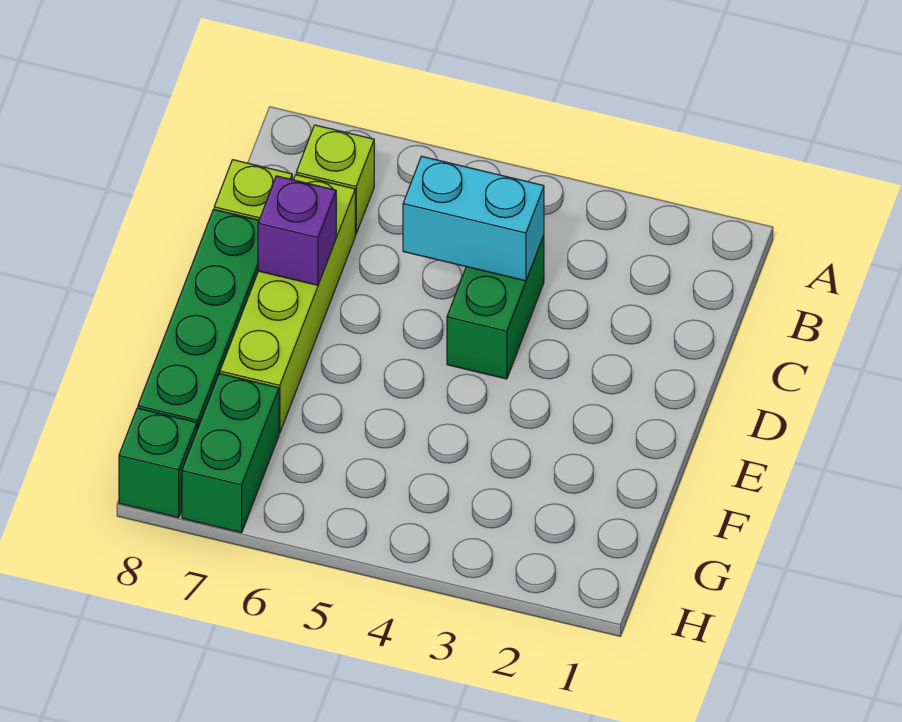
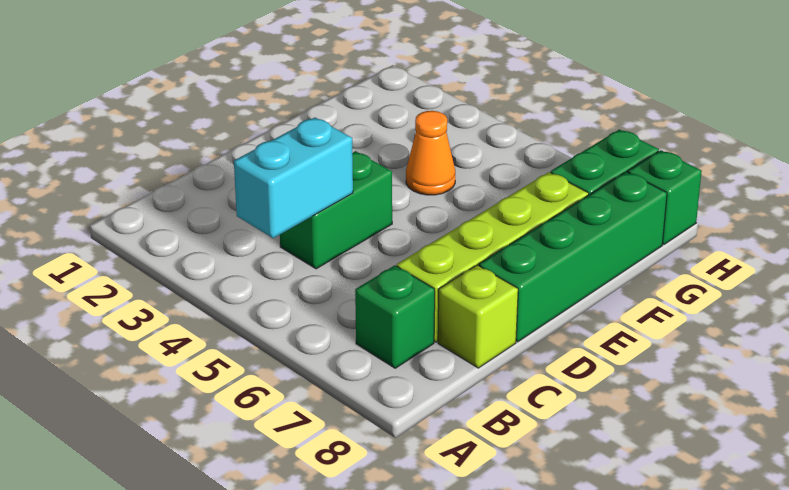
lime 1x1 brick [296,125,374,234] -> green 1x1 brick [355,265,435,368]
cyan 1x2 brick [403,156,544,281] -> cyan 1x2 brick turned to [234,118,353,238]
purple 1x1 brick [258,176,336,285] -> none
none -> orange 1x1 cone [406,111,455,195]

